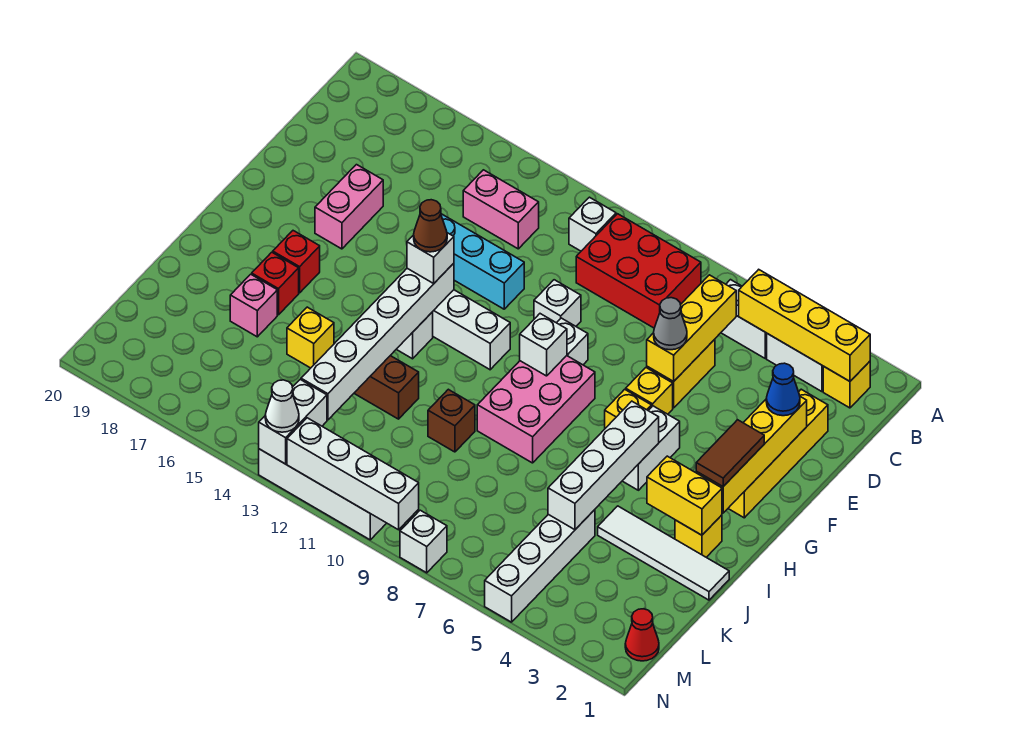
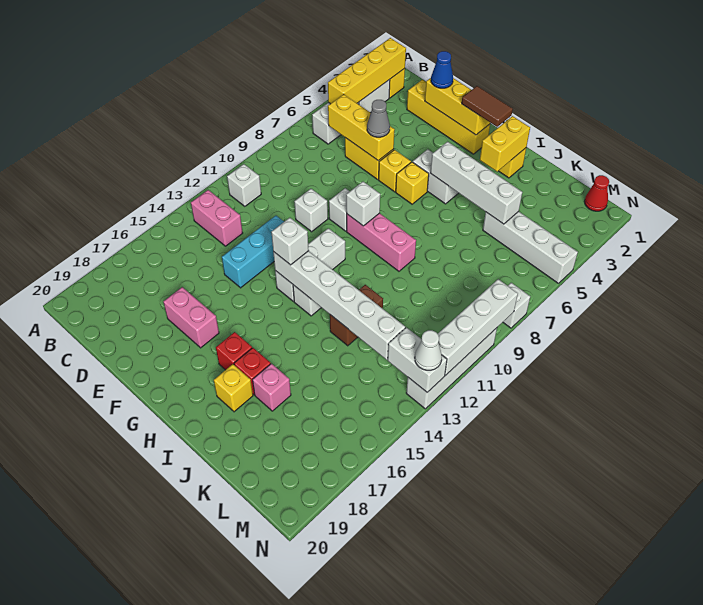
red 2x3 brick [576,214,701,328] -> none
pink 1x2 brick [463,170,539,249] -> pink 1x2 brick turned to [191,190,243,246]
yellow 1x4 brick [696,397,807,513] -> yellow 1x3 brick [425,78,490,135]
pink 2x3 brick [477,356,595,463] -> pink 1x3 brick [347,213,416,271]
brown 1x1 cone [414,200,447,252] -> none
white 1x4 tile [598,506,729,600] -> none
brown 1x1 brick [428,389,475,452] -> none
yellow 1x1 brick [287,307,334,368] -> yellow 1x1 brick moved to [214,364,253,412]

